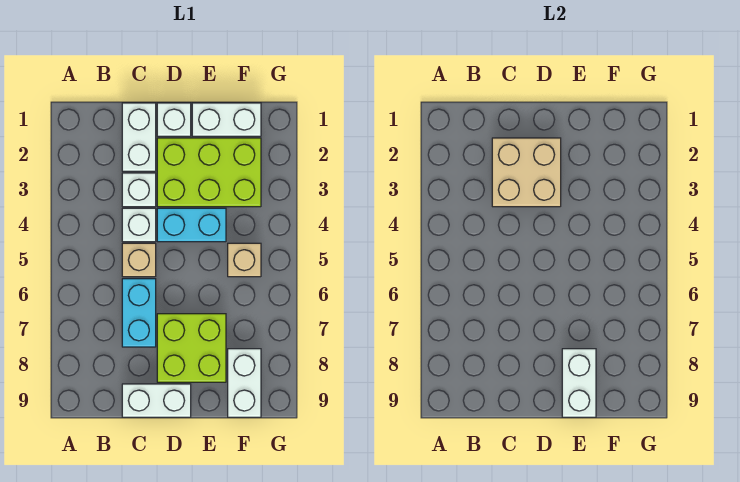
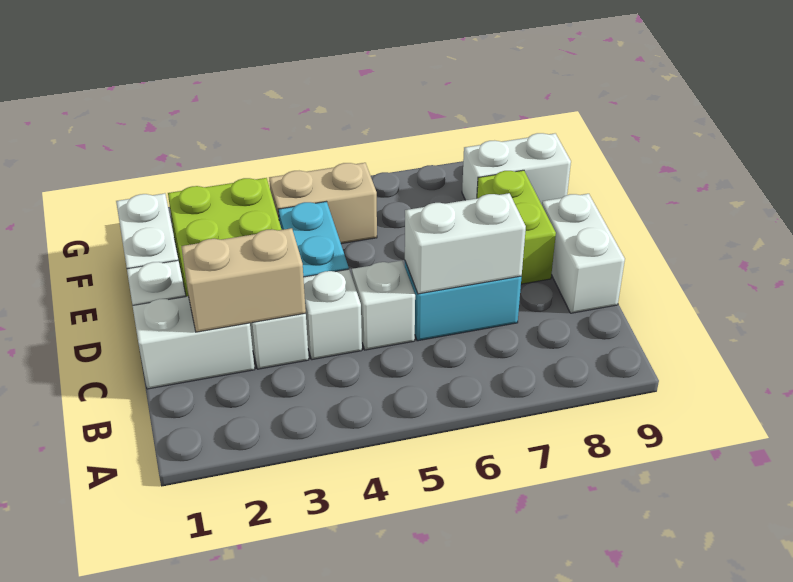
tan 2x2 brick [492,138,561,207] -> tan 1x2 brick [181,228,306,332]
tan 1x1 brick [122,243,156,277] -> white 1x1 brick [352,260,415,350]
lime 2x2 brick [157,314,226,382] -> lime 1x2 brick [477,170,556,284]
white 1x2 brick [562,349,596,417] -> white 1x2 brick moved to [405,193,526,294]
tan 1x1 brick [228,243,261,277] -> tan 1x2 brick [269,163,377,244]

